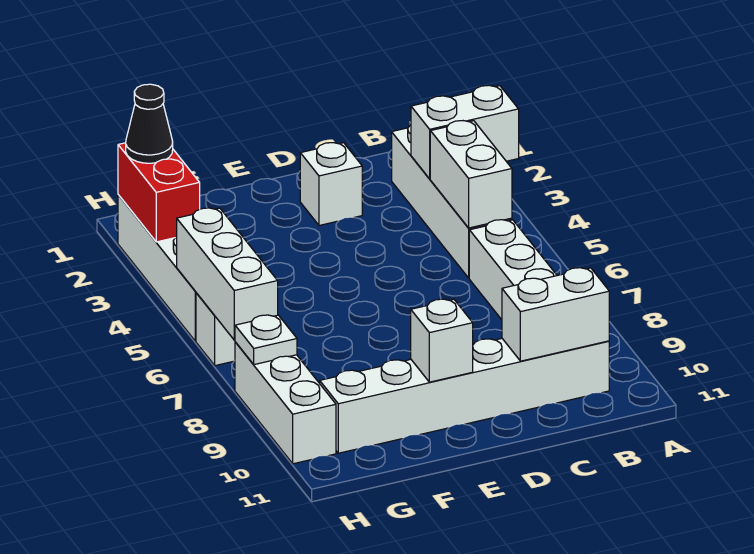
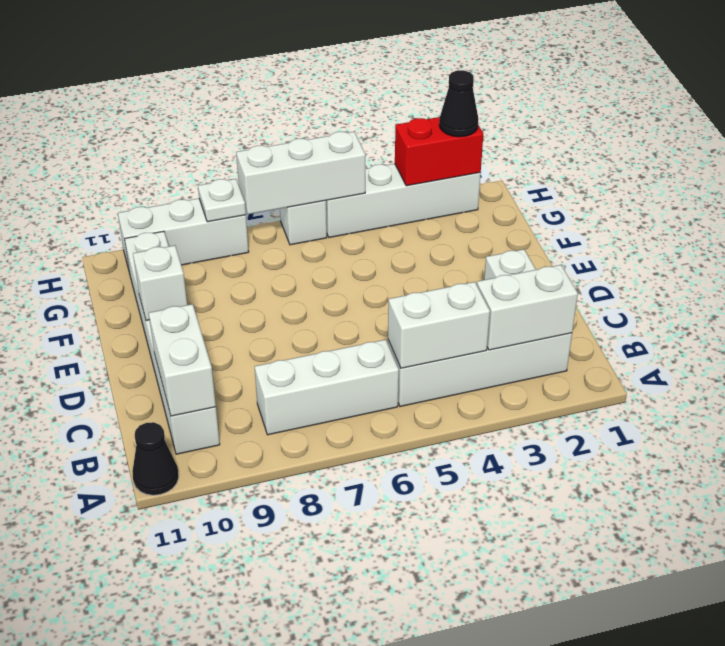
white 1x2 brick [411,85,519,179] -> white 1x2 brick turned to [477,265,578,350]
none -> black 1x1 cone [132,422,179,495]

